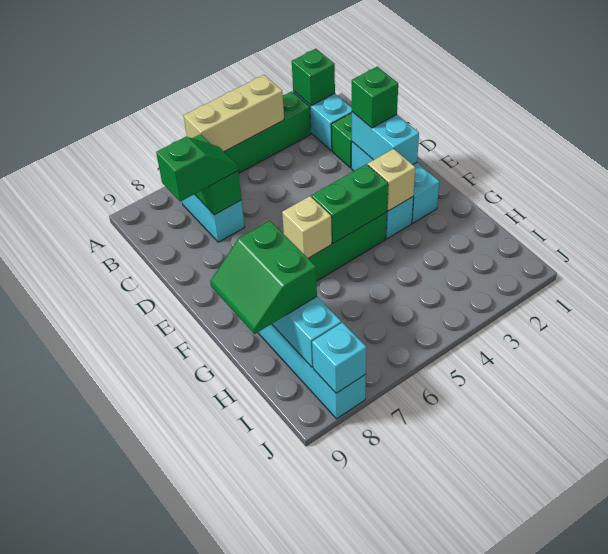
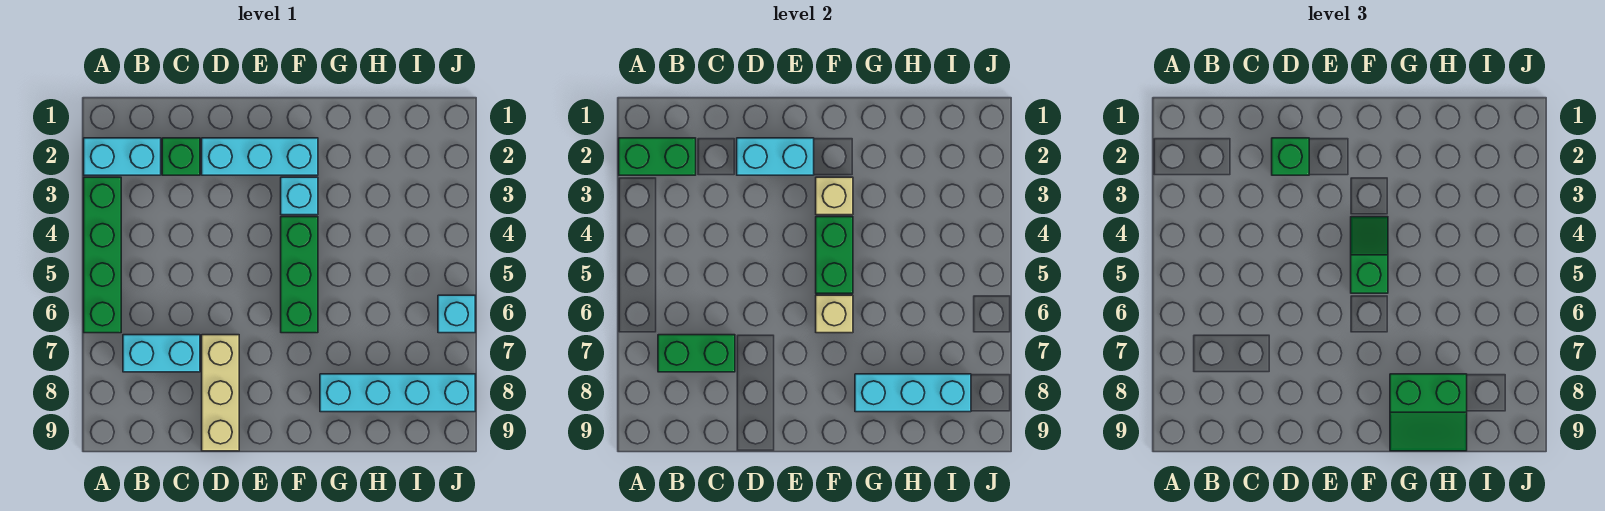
green 1x1 brick [292,49,335,106] -> green 1x2 brick [619,138,696,175]
tan 1x3 brick [184,75,284,152] -> tan 1x3 brick moved to [202,335,239,451]
green 1x2 slope [156,137,238,202] -> green 1x2 slope moved to [1351,217,1388,293]
cyan 1x1 brick [312,322,366,393] -> cyan 1x1 brick moved to [438,295,475,333]

